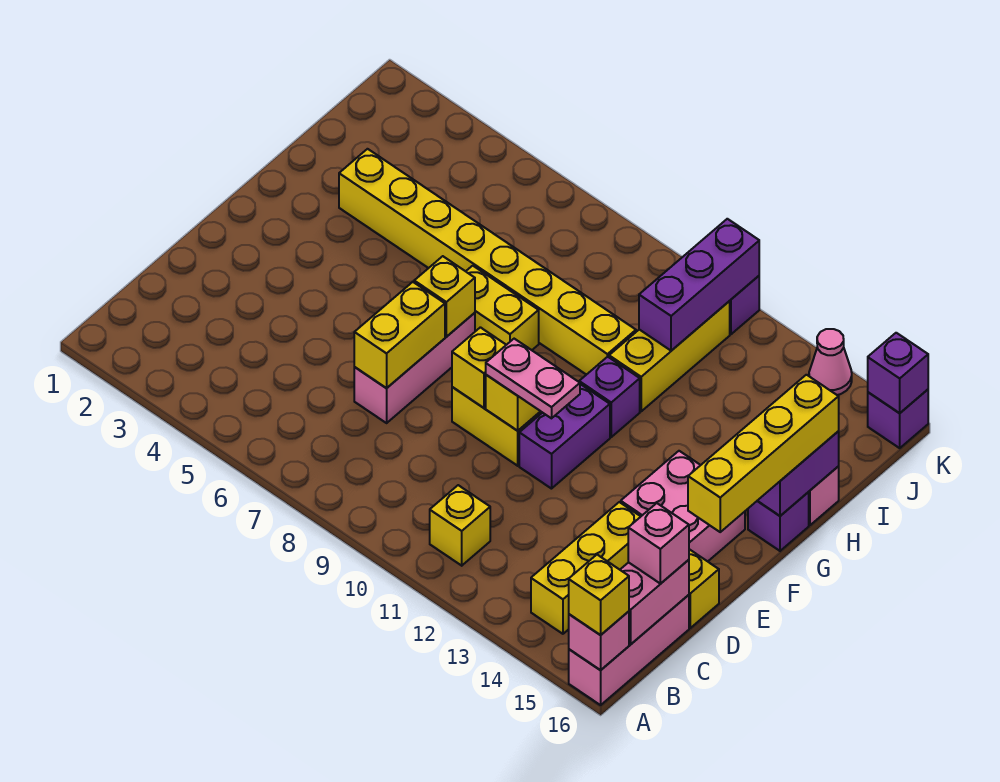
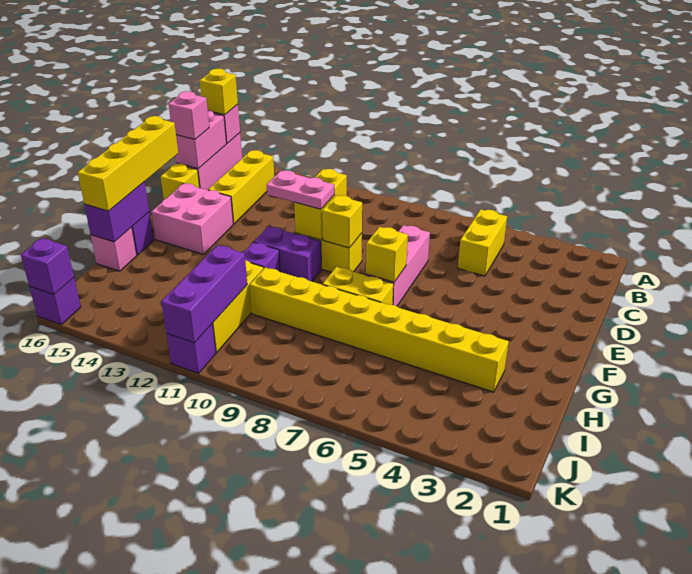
yellow 1x2 brick [354,282,445,388] -> yellow 1x2 brick moved to [458,210,507,276]
purple 1x2 brick [519,384,610,489] -> purple 1x2 brick turned to [254,226,322,281]
pink 1x1 cone [809,329,852,395] -> none

